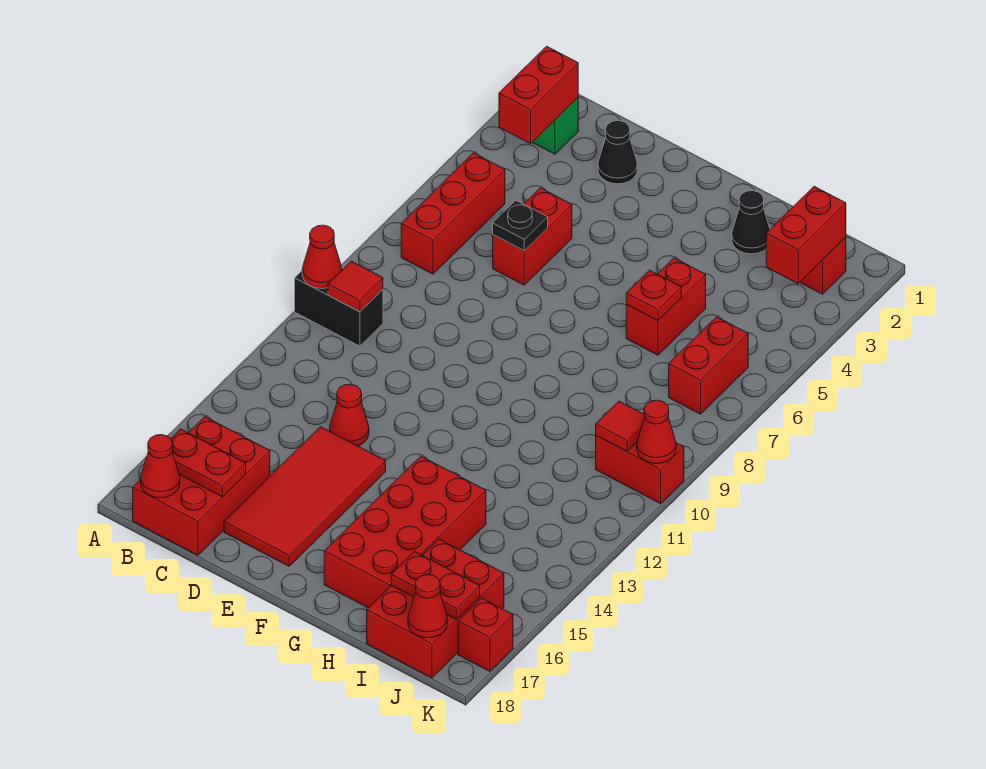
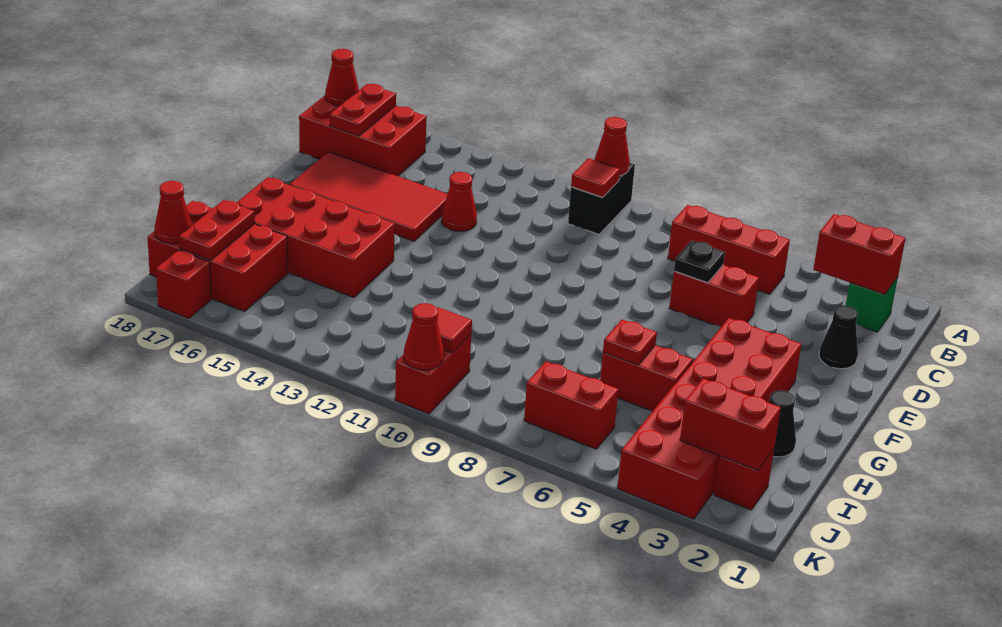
none -> red 2x6 brick [617,318,801,519]

